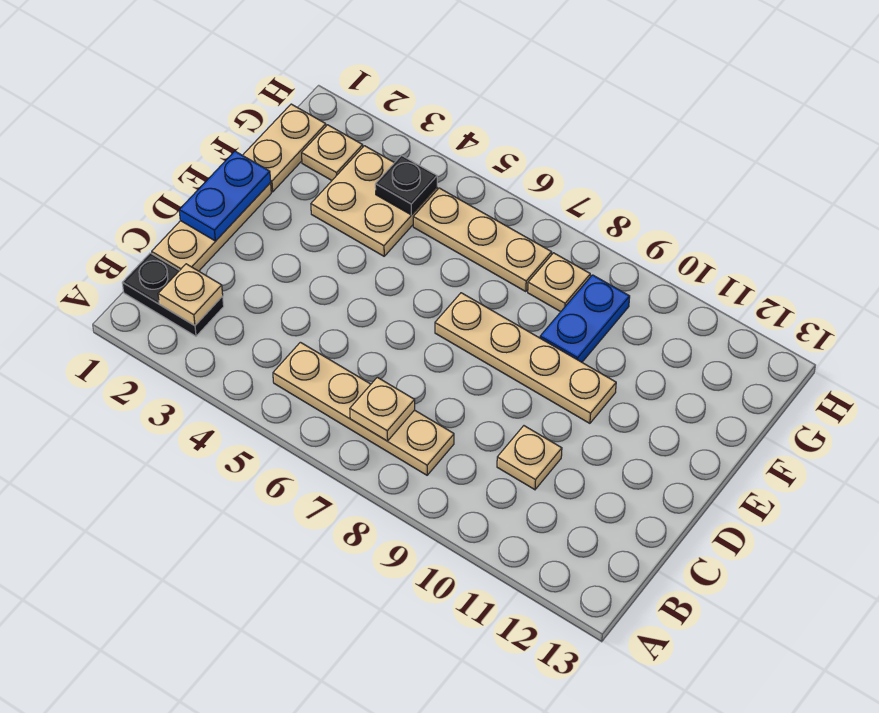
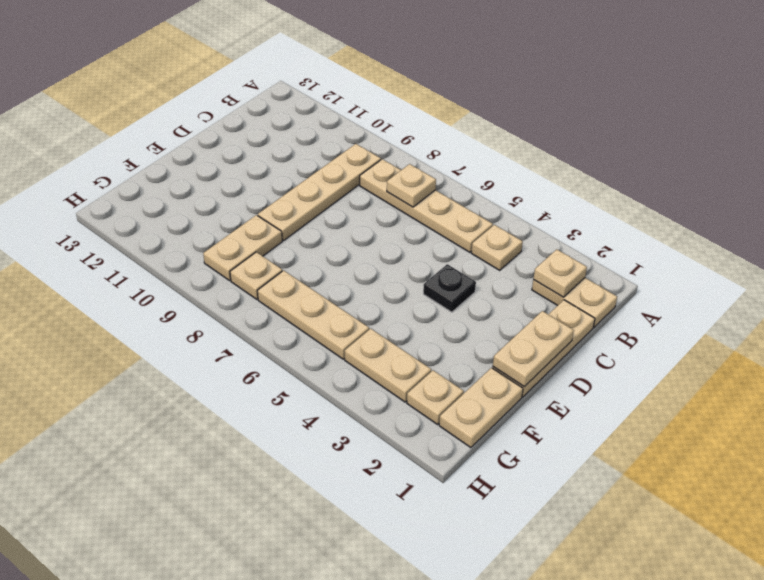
black 1x2 plate [122,253,224,336] -> tan 1x2 plate [532,278,617,327]
tan 1x1 plate [497,426,562,490] -> tan 1x1 plate moved to [471,225,523,270]
blue 1x2 plate [179,151,271,241] -> tan 1x2 plate [493,311,574,387]
tan 1x4 plate [435,293,616,423] -> tan 1x4 plate turned to [258,144,381,241]
tan 2x2 plate [311,146,437,256] -> tan 1x2 plate [345,329,431,402]
blue 1x2 plate [540,275,630,362] -> tan 1x2 plate [203,215,282,280]
black 1x1 plate [375,155,437,215] -> black 1x1 plate moved to [423,264,476,312]

